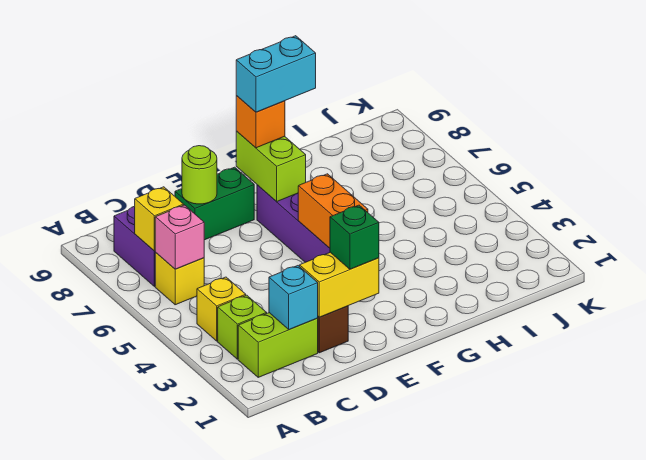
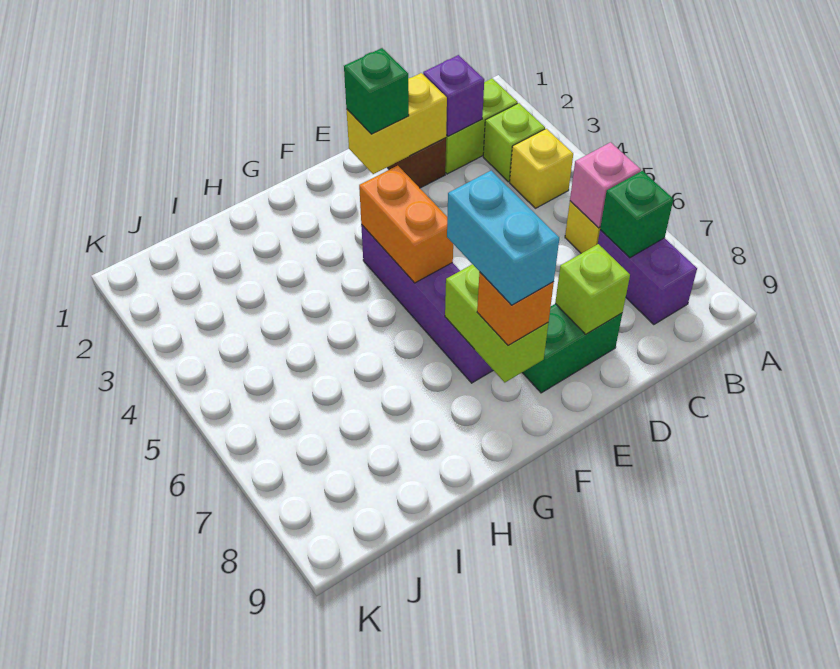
yellow 1x1 brick [135,187,184,251] -> green 1x1 brick [600,171,673,258]
cyan 1x1 brick [269,266,318,330] -> purple 1x1 brick [423,55,484,136]
lime 1x1 round brick [182,146,217,204] -> lime 1x1 brick [555,244,630,334]
cyan 1x2 brick [236,36,316,112] -> cyan 1x2 brick turned to [447,171,559,305]

